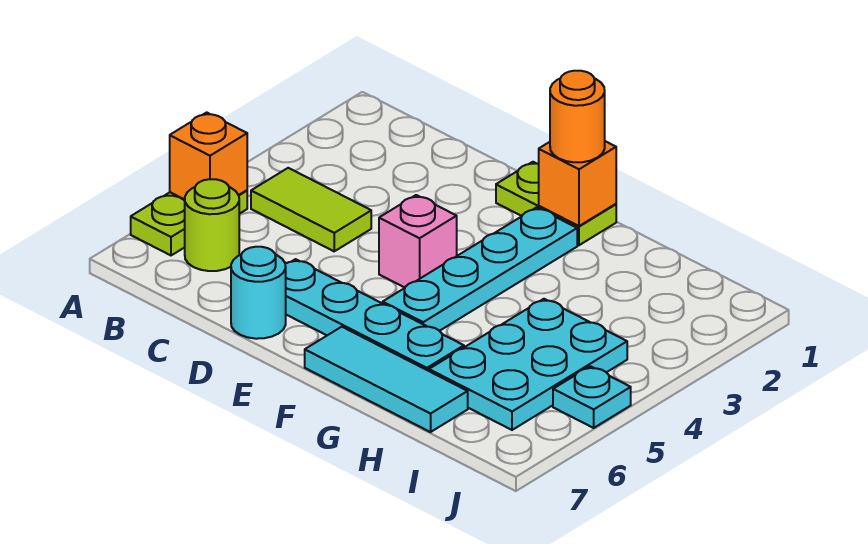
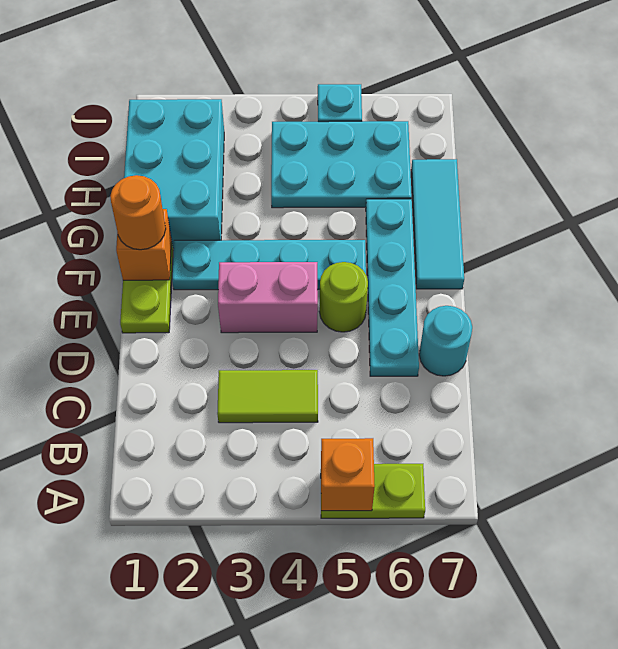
lime 1x2 tile [251,168,371,251] -> lime 1x2 tile turned to [217,370,318,423]
lime 1x1 round brick [185,179,239,271] -> lime 1x1 round brick moved to [320,262,368,332]
pink 1x1 brick [379,195,457,288] -> pink 1x2 brick [218,262,318,333]
none -> cyan 2x3 brick [124,99,224,248]

